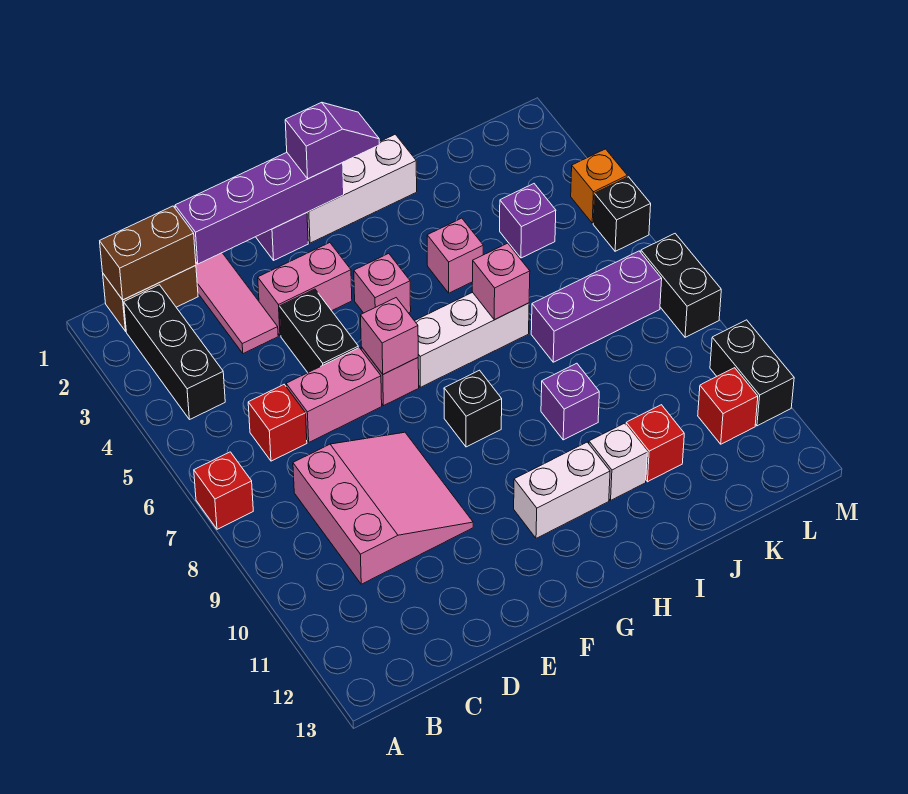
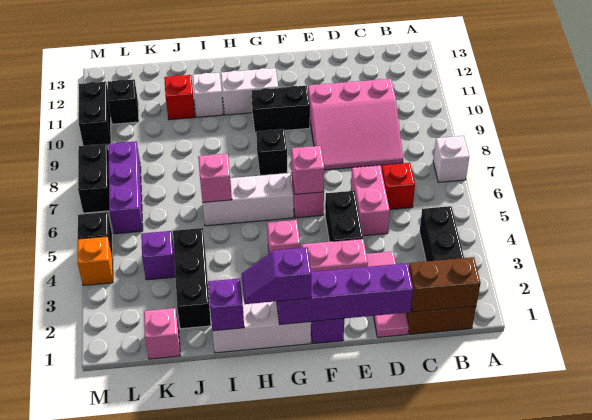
red 1x1 brick [194,452,253,529] -> white 1x1 brick [433,136,469,182]
pink 3x3 slope [293,432,473,584] -> pink 3x3 slope turned to [308,79,403,170]
pink 1x2 brick [286,348,382,442] -> pink 1x2 brick turned to [351,165,390,236]
none -> black 1x2 brick [251,86,310,133]
pink 1x1 brick [427,218,483,293] -> pink 1x1 brick moved to [144,308,180,359]
purple 1x1 brick [541,363,599,440] -> purple 1x1 brick moved to [208,278,244,331]
none -> black 1x3 brick [173,228,211,329]
purple 1x3 brick [531,251,662,362] -> purple 1x3 brick turned to [108,141,143,234]
red 1x1 brick [698,368,758,444] -> black 1x1 brick [108,79,139,124]

